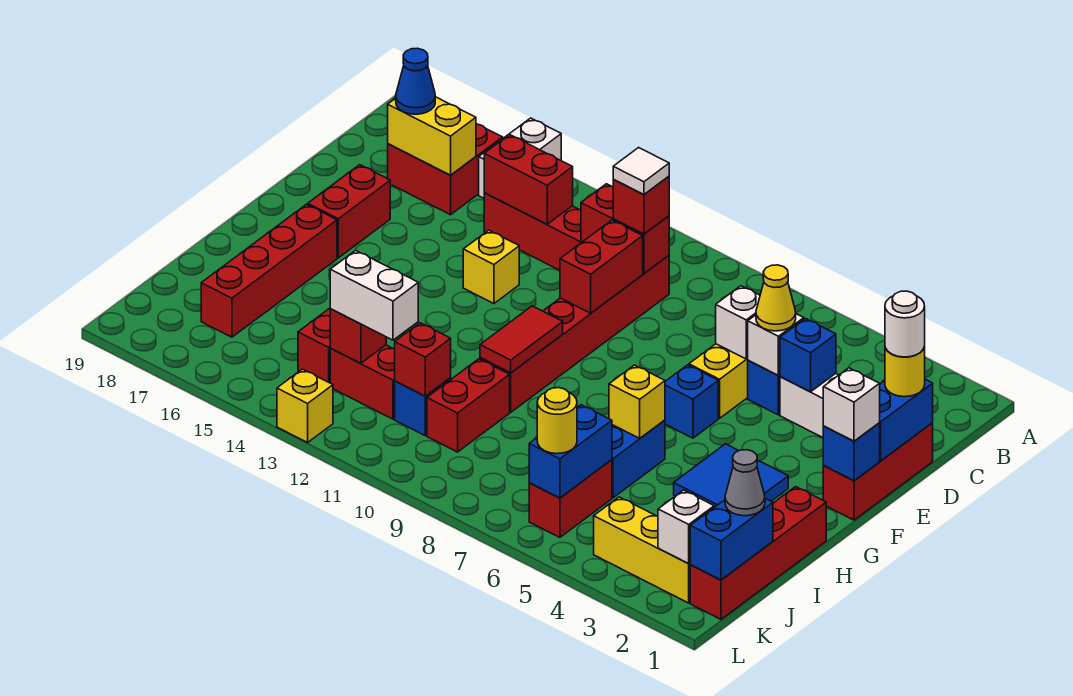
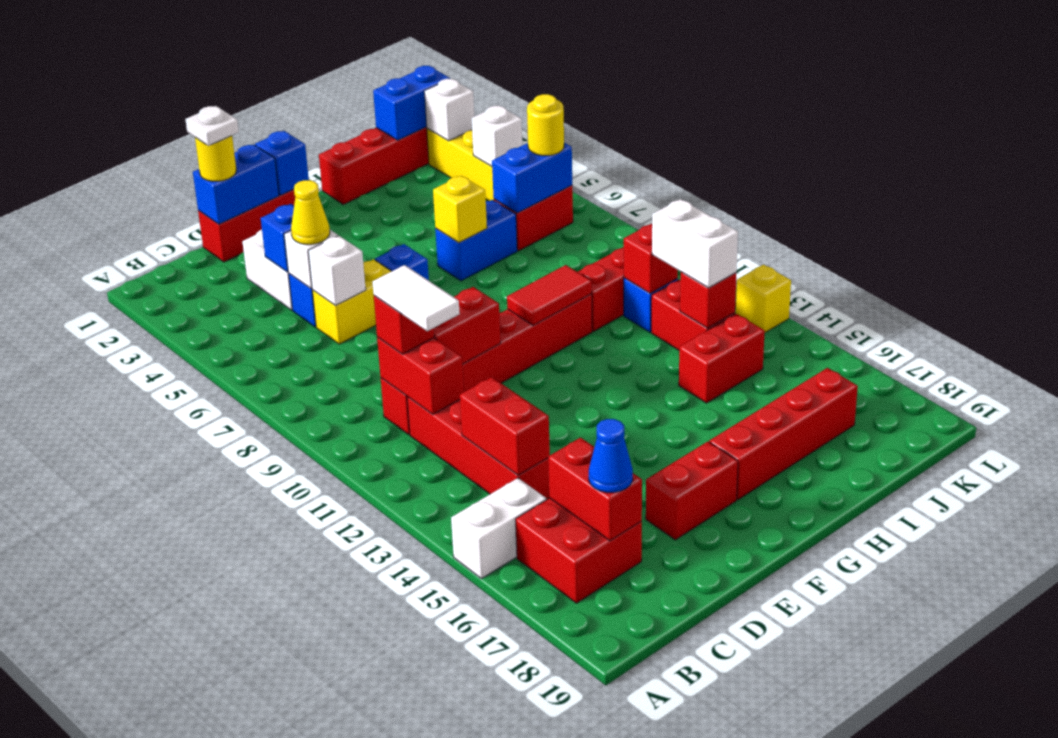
white 1x1 tile [613,148,669,194] -> white 1x2 tile [372,265,460,331]
yellow 1x2 brick [388,97,476,175] -> red 1x2 brick [548,438,642,541]
white 1x1 round brick [885,291,925,357] -> white 1x1 plate [185,106,239,146]
yellow 1x1 brick [463,230,519,304] -> none
white 1x1 brick [823,368,880,441] -> white 1x1 brick moved to [472,105,522,167]
blue 2x2 tile [674,444,788,507] -> none
grey 1x1 cone [725,450,765,516] -> none

